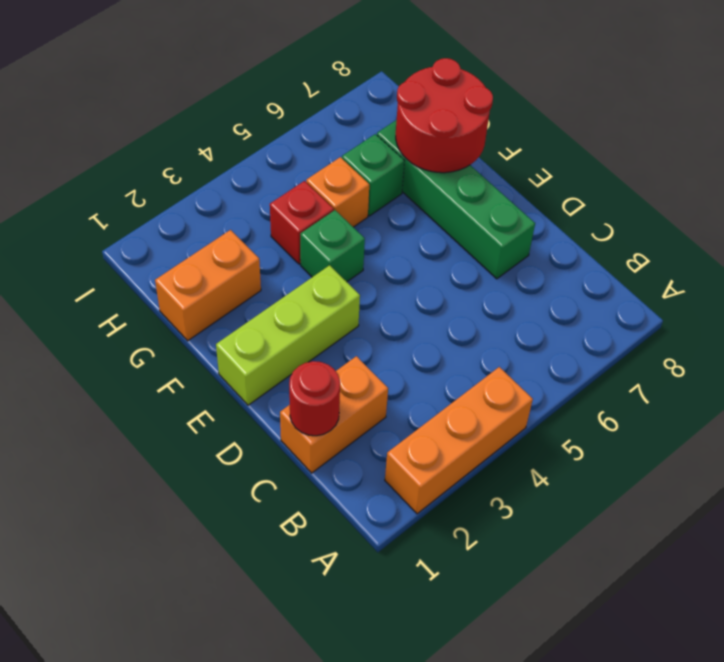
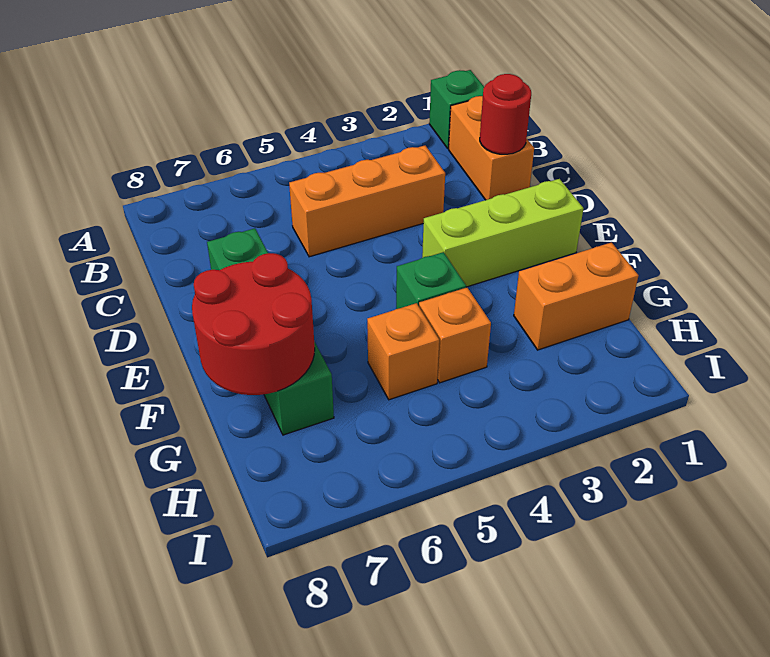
orange 1x3 brick [385,367,533,514] -> orange 1x3 brick moved to [289,146,445,257]
orange 1x2 brick [280,356,388,473] -> orange 1x2 brick turned to [449,96,534,200]
red 1x1 brick [270,181,334,264] -> orange 1x1 brick [419,288,491,383]
green 1x1 brick [342,134,404,216] -> green 1x1 brick moved to [429,70,484,149]

